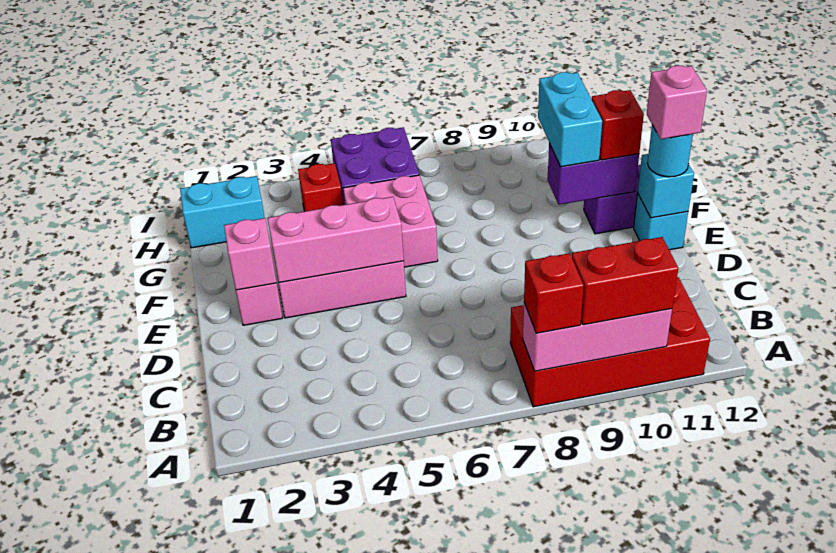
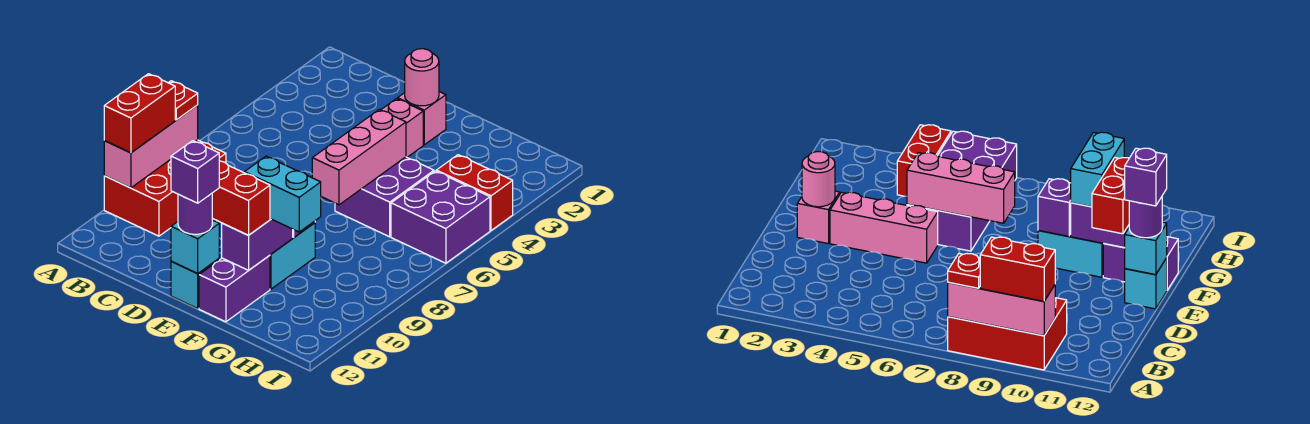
red 2x4 brick [510,277,710,407] -> red 2x3 brick [104,140,226,236]
red 1x1 brick [524,253,584,333] -> red 1x1 plate [169,81,198,120]
pink 1x1 brick [224,218,277,290] -> pink 1x1 round brick [405,49,439,106]
pink 1x3 brick [268,197,404,283] -> pink 1x3 brick moved to [312,109,406,205]
cyan 1x1 round brick [648,125,693,177] -> purple 1x1 round brick [178,194,212,234]
pink 1x1 brick [647,66,707,139] -> purple 1x1 brick [171,141,219,203]
pink 2x2 brick [343,175,438,267] -> purple 2x2 brick [335,157,434,237]
none -> purple 1x1 brick [1038,179,1071,236]
red 1x1 brick [592,90,644,160] -> red 1x2 brick [212,161,270,235]
cyan 1x2 brick [180,176,265,248] -> cyan 1x2 brick moved to [270,223,315,289]
red 1x1 brick [298,163,343,211] -> red 1x2 brick [436,155,513,230]

